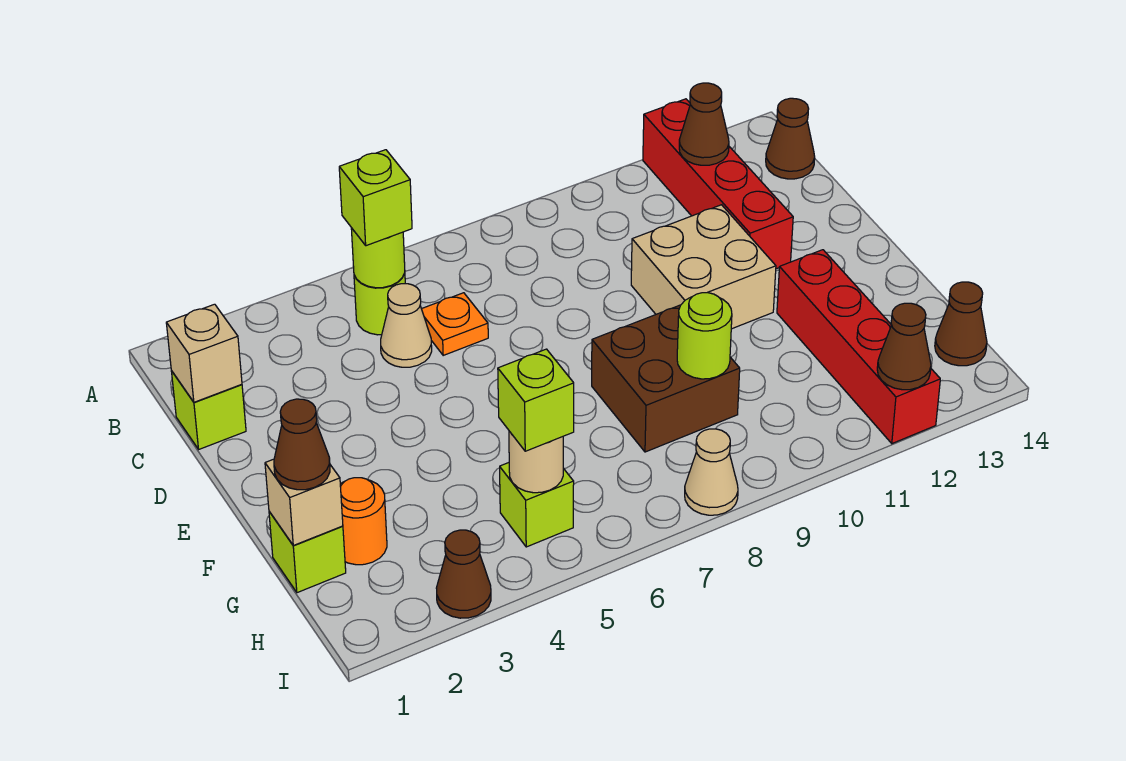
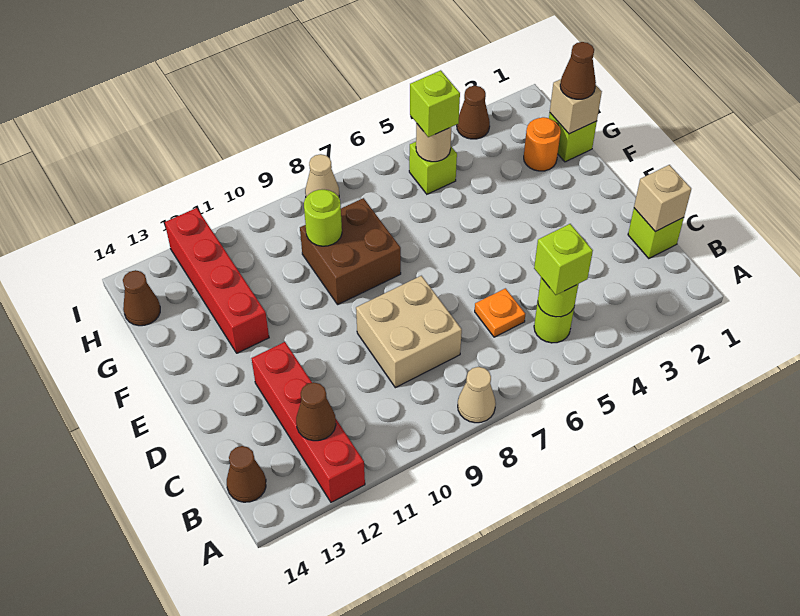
tan 1x1 cone [381,284,432,367] -> tan 1x1 cone moved to [458,367,496,423]
tan 2x2 brick [631,205,776,329] -> tan 2x2 brick moved to [356,276,462,388]
brown 1x1 cone [877,303,931,390] -> none

